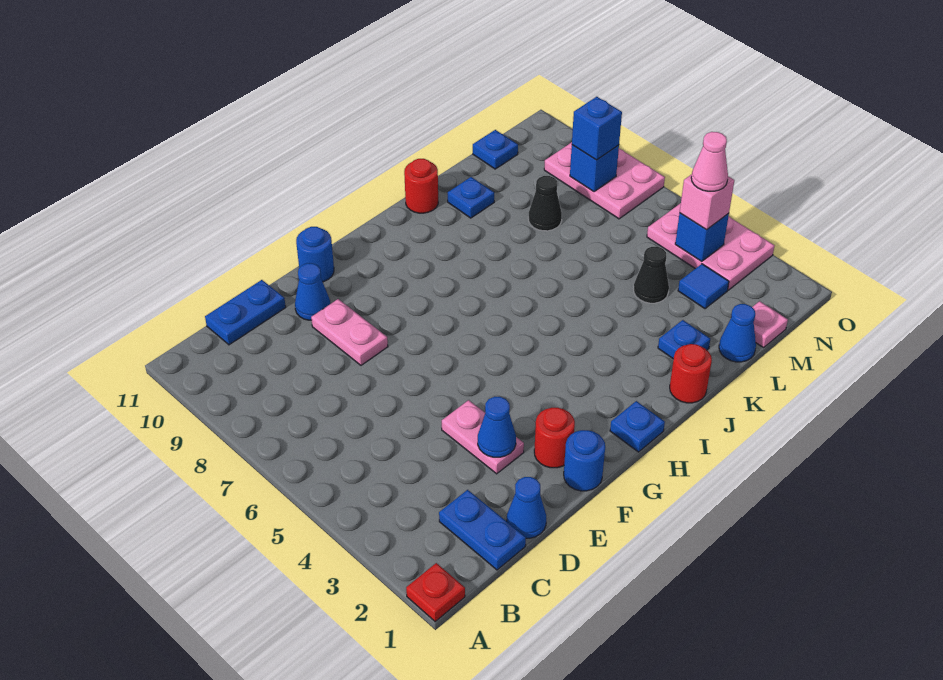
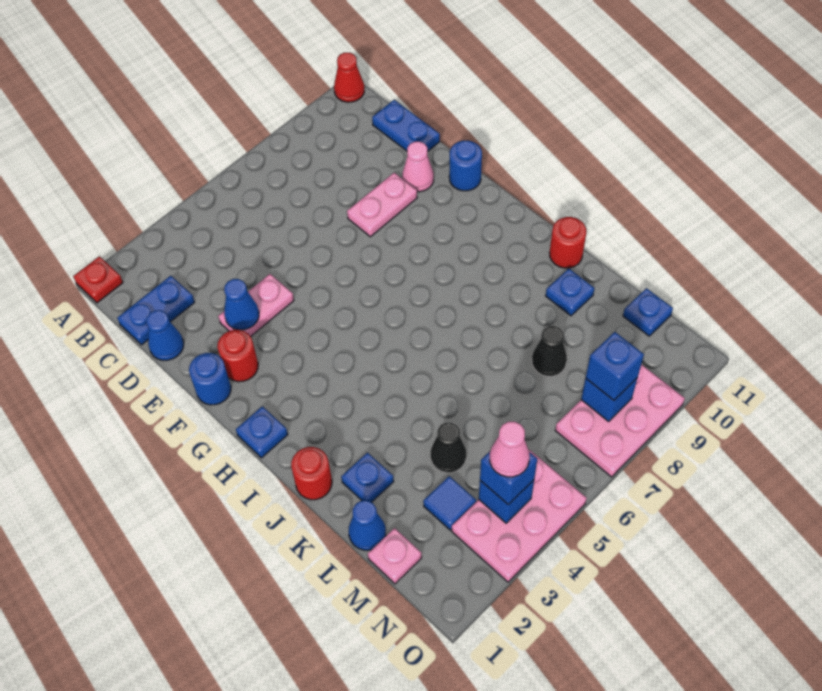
none -> red 1x1 cone [334,53,364,102]
blue 1x1 cone [295,263,330,320] -> pink 1x1 cone [402,142,434,192]
pink 1x1 brick [680,174,734,230] -> blue 1x1 brick [480,452,537,505]

